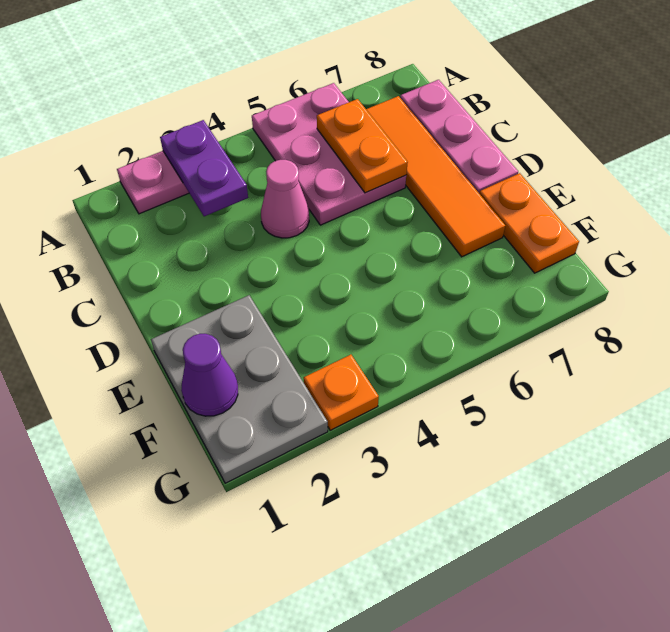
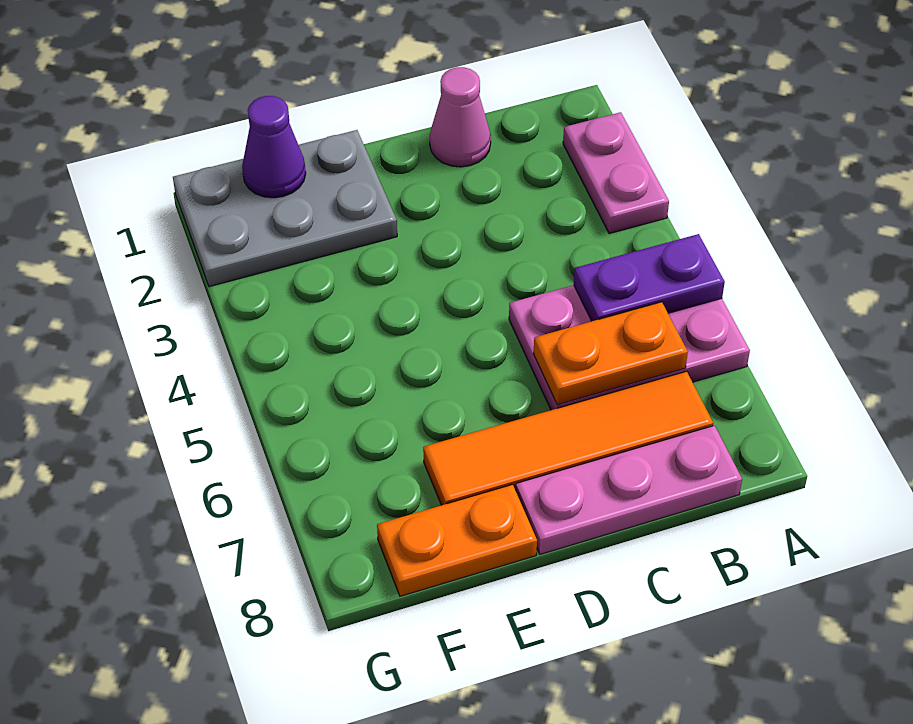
purple 1x2 plate [160,120,248,216] -> purple 1x2 plate moved to [574,234,725,321]
pink 1x1 cone [261,160,309,238] -> pink 1x1 cone moved to [430,67,491,167]
orange 1x1 plate [304,355,379,430] -> none

